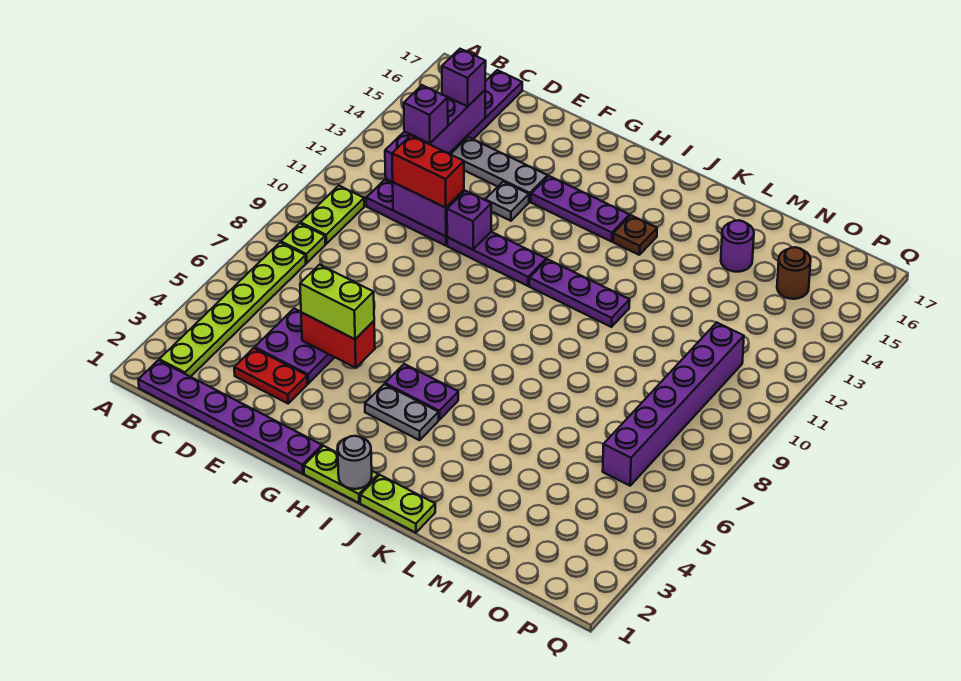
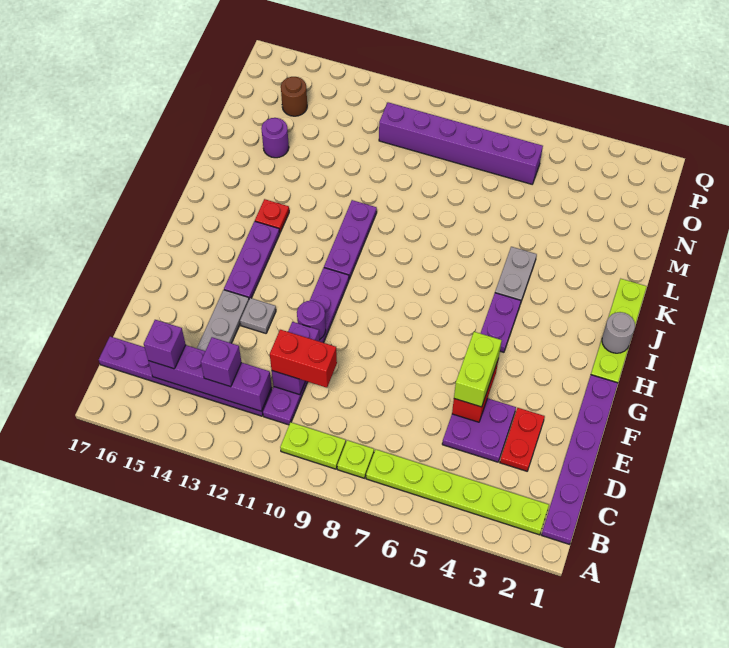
red 1x2 brick [392,135,464,208] -> red 1x2 brick turned to [270,330,337,388]
purple 1x1 brick [447,191,491,250] -> purple 1x1 round brick [297,301,326,340]
grey 1x2 plate [365,384,439,440] -> grey 1x2 plate moved to [495,247,537,304]
brown 1x1 plate [613,215,657,255] -> red 1x1 plate [255,199,289,232]

